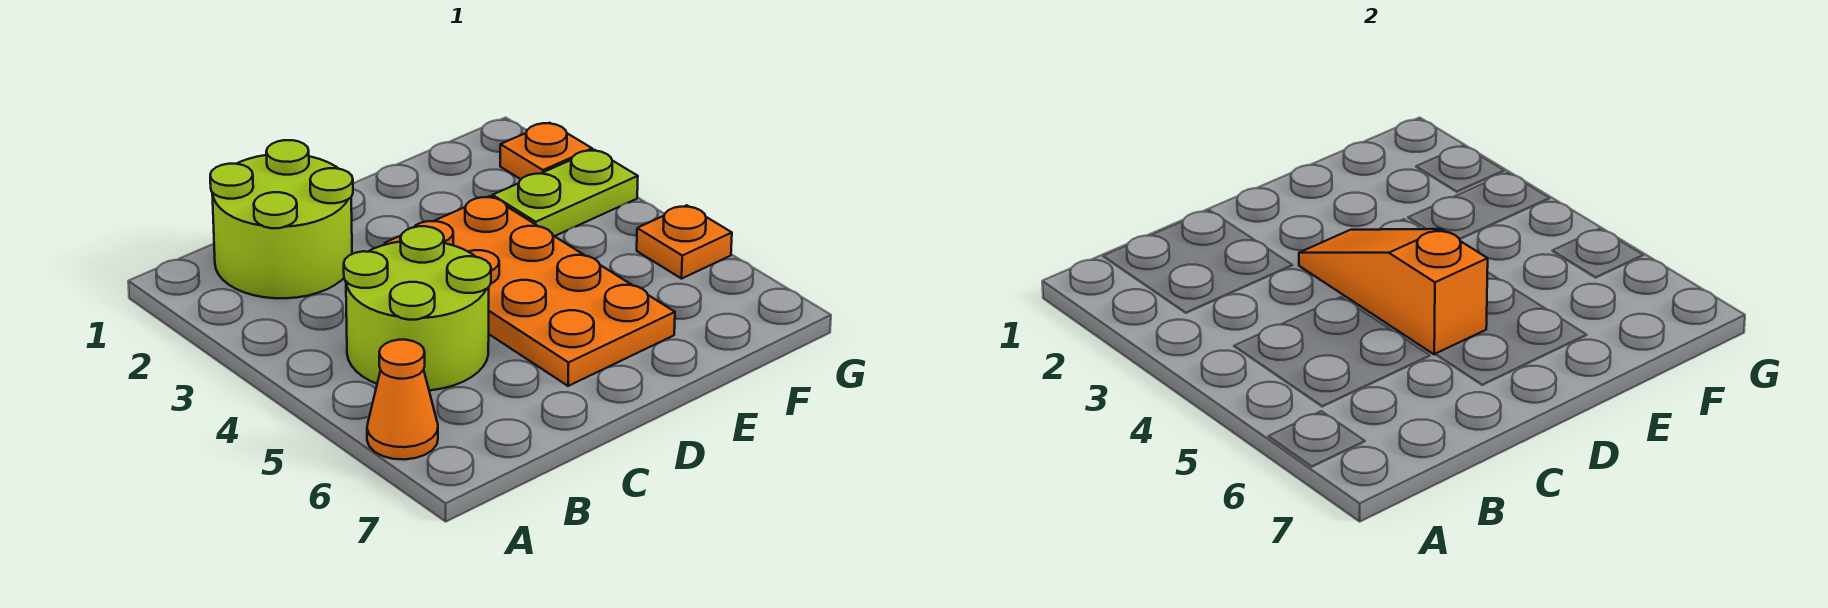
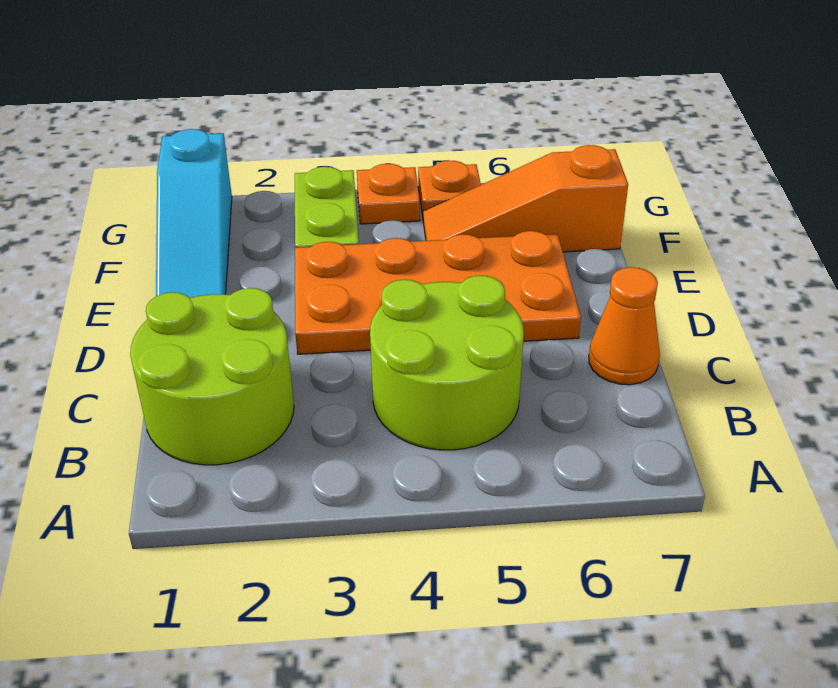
orange 1x1 cone [367,340,438,460] -> orange 1x1 cone moved to [589,267,660,385]
orange 1x3 slope [1299,229,1488,355] -> orange 1x3 slope moved to [423,145,628,252]
none -> cyan 1x3 slope [156,129,232,298]
orange 1x1 plate [500,123,592,179] -> orange 1x1 plate moved to [357,164,420,224]

